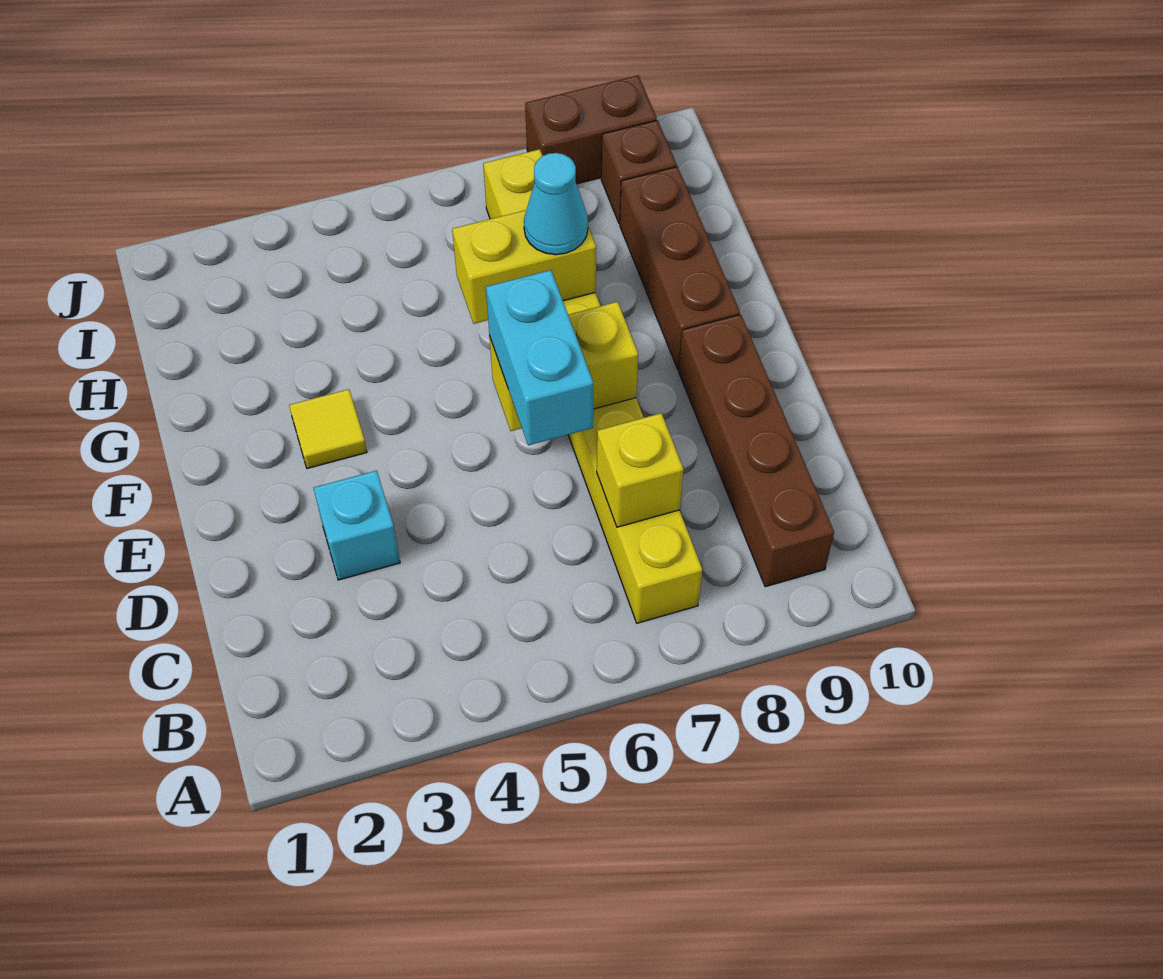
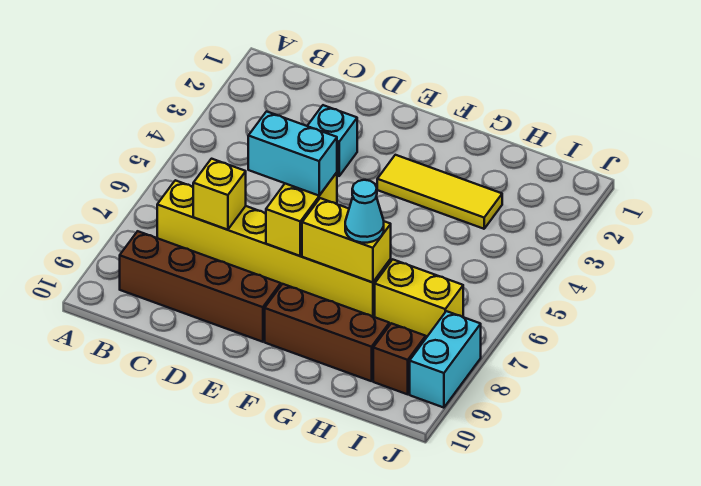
yellow 1x1 tile [289,389,367,468] -> yellow 1x3 tile [377,155,502,229]
yellow 1x2 brick [452,210,596,324] -> yellow 1x2 brick turned to [302,198,391,282]
brown 1x2 brick [525,75,657,184] -> cyan 1x2 brick [410,311,481,408]

